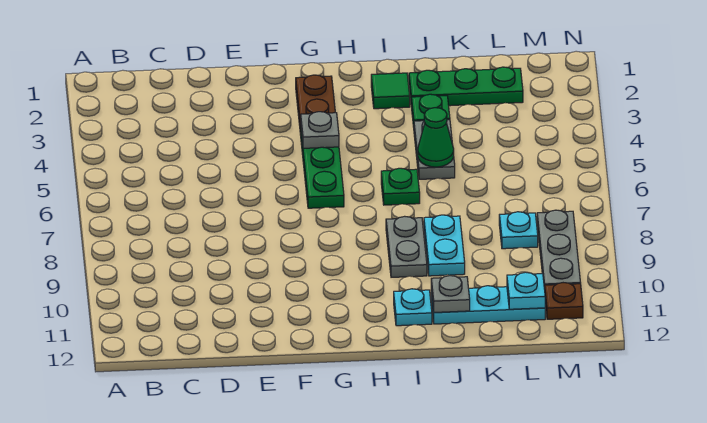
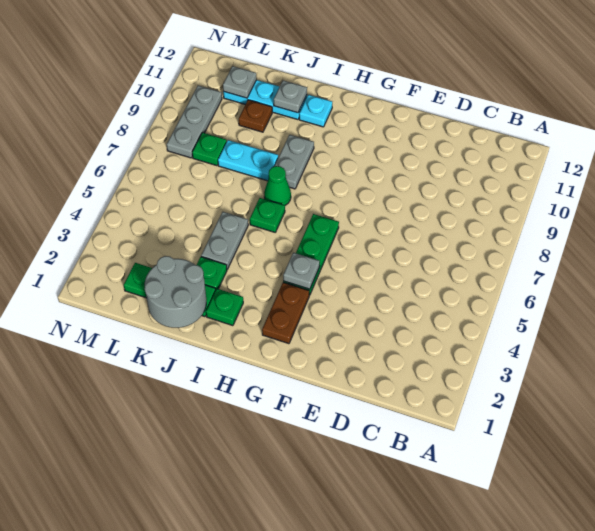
green 1x1 tile [371,73,410,109] -> green 1x1 plate [206,289,243,326]
none -> grey 2x2 round brick [145,256,206,328]
green 1x1 cone [418,108,454,167] -> green 1x1 cone moved to [264,166,291,205]
cyan 1x2 plate [424,215,465,276] -> cyan 1x2 plate turned to [218,140,278,181]
cyan 1x1 plate [499,212,538,249] -> green 1x1 plate [192,133,227,166]
cyan 1x1 plate [507,272,545,309] -> grey 1x1 plate [223,66,257,98]
brown 1x1 plate [545,283,583,319] -> brown 1x1 plate moved to [239,100,272,132]

